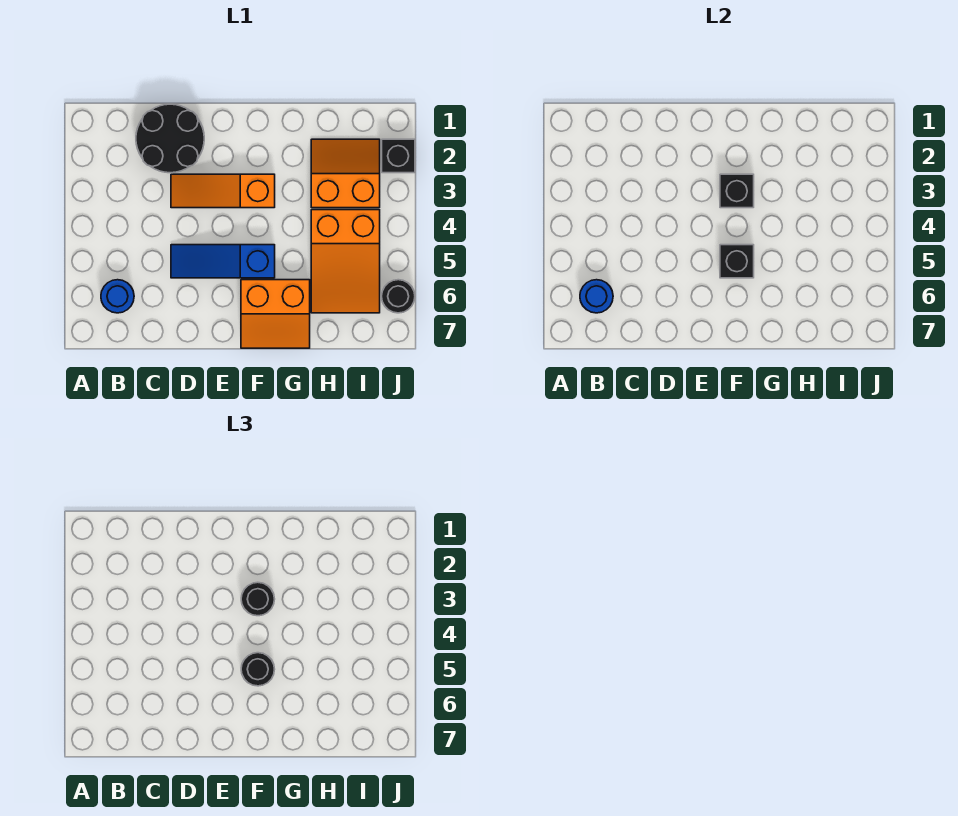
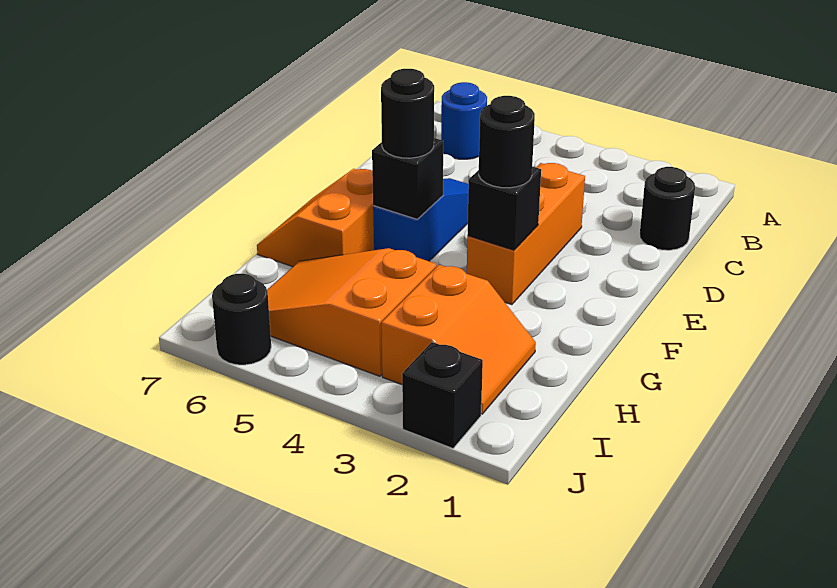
blue 1x1 round brick [580,280,613,313] -> none
black 2x2 round brick [136,104,204,173] -> black 1x1 round brick [640,167,695,250]
orange 1x3 slope [171,174,275,208] -> orange 1x3 brick [467,163,585,305]

